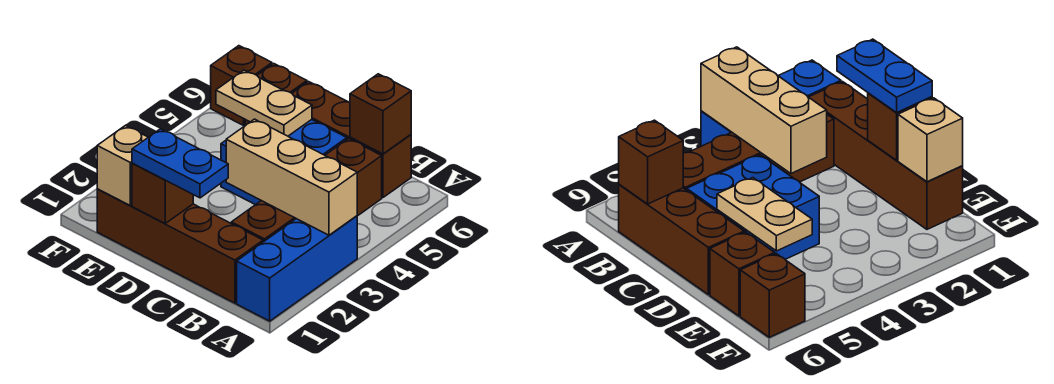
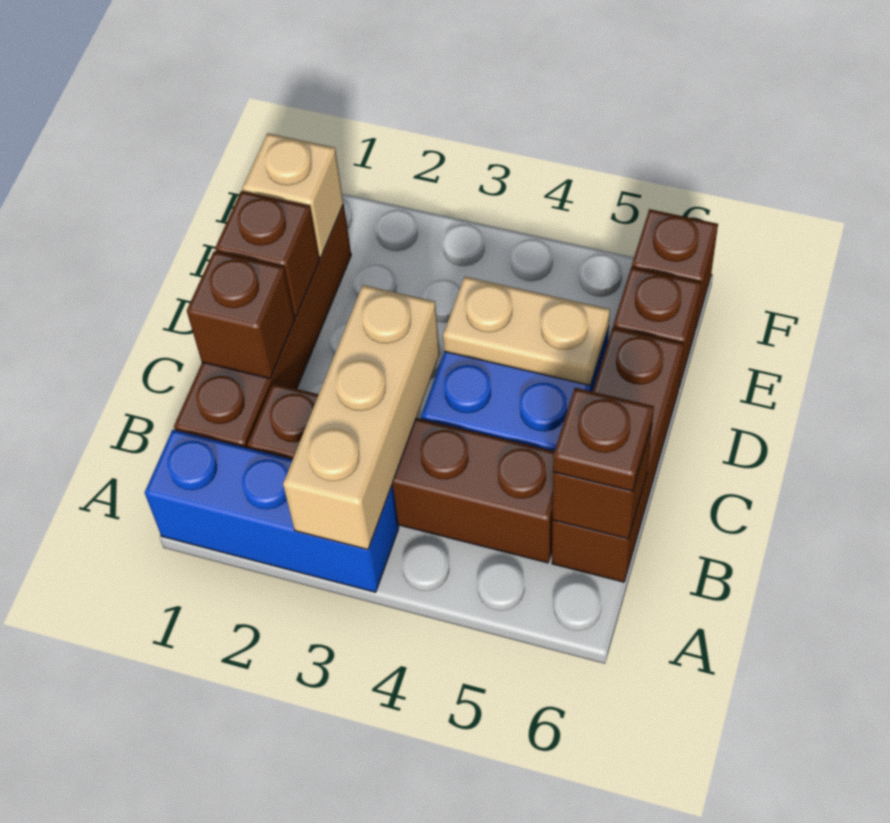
none -> brown 1x1 plate [553,388,654,491]
none -> brown 1x1 brick [187,251,295,379]
blue 1x2 plate [132,129,228,198] -> none
tan 1x2 plate [216,70,312,136] -> tan 1x2 plate turned to [443,277,610,385]

